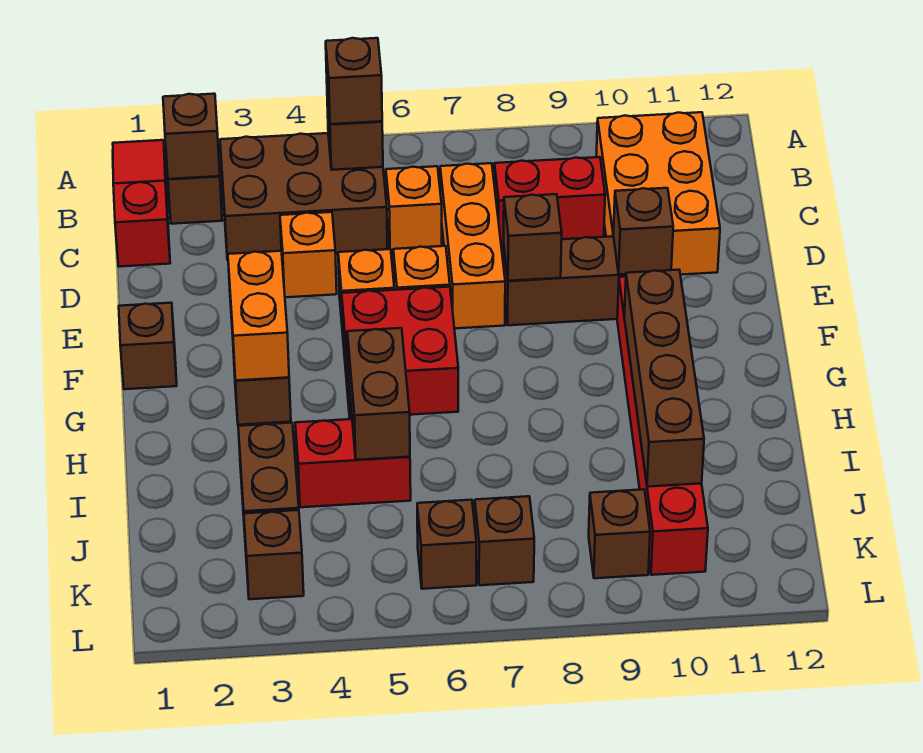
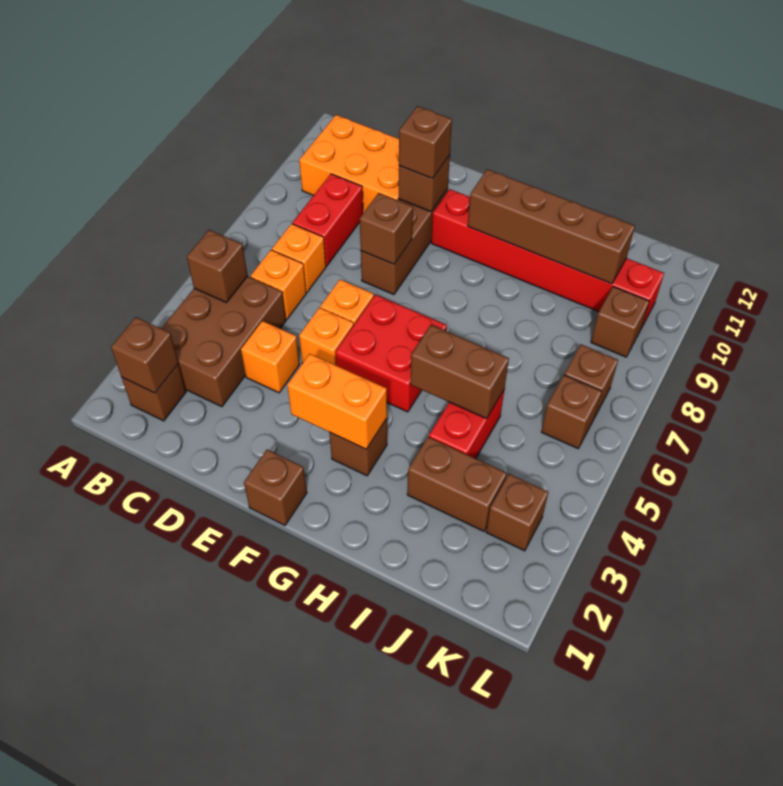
red 1x3 slope [113,140,170,267] -> none
brown 1x1 brick [326,38,382,124] -> brown 1x1 brick moved to [399,106,452,179]
orange 1x3 brick [440,163,505,329] -> orange 1x1 brick [272,224,326,292]

